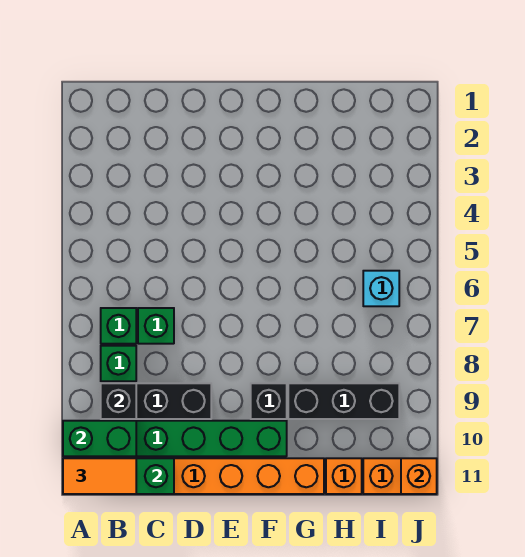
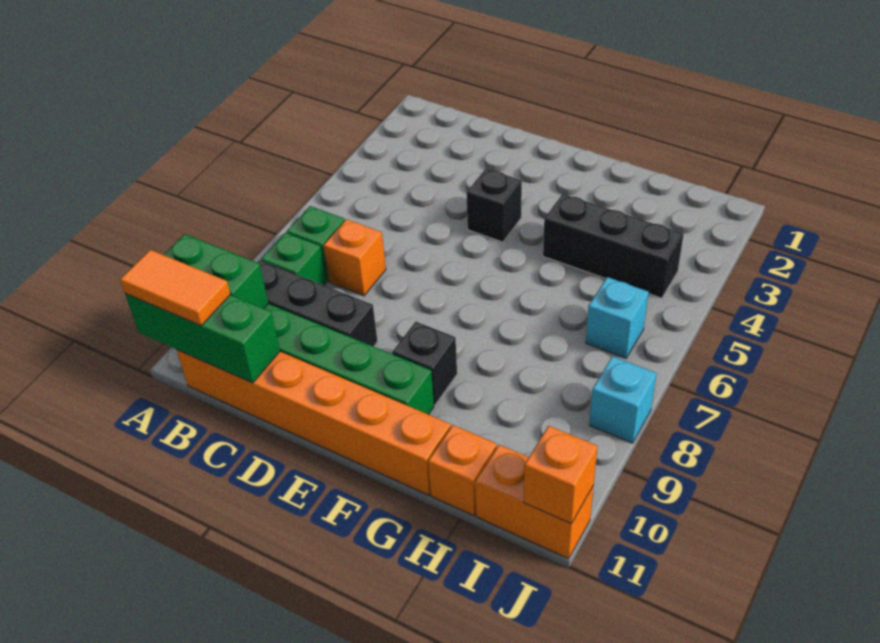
black 1x1 brick [101,383,136,419] -> black 1x1 brick moved to [466,169,522,242]
green 1x1 brick [138,308,174,344] -> orange 1x1 brick [323,219,386,296]
black 1x3 brick [288,383,399,419] -> black 1x3 brick moved to [543,194,684,298]
none -> cyan 1x1 brick [589,356,657,443]

